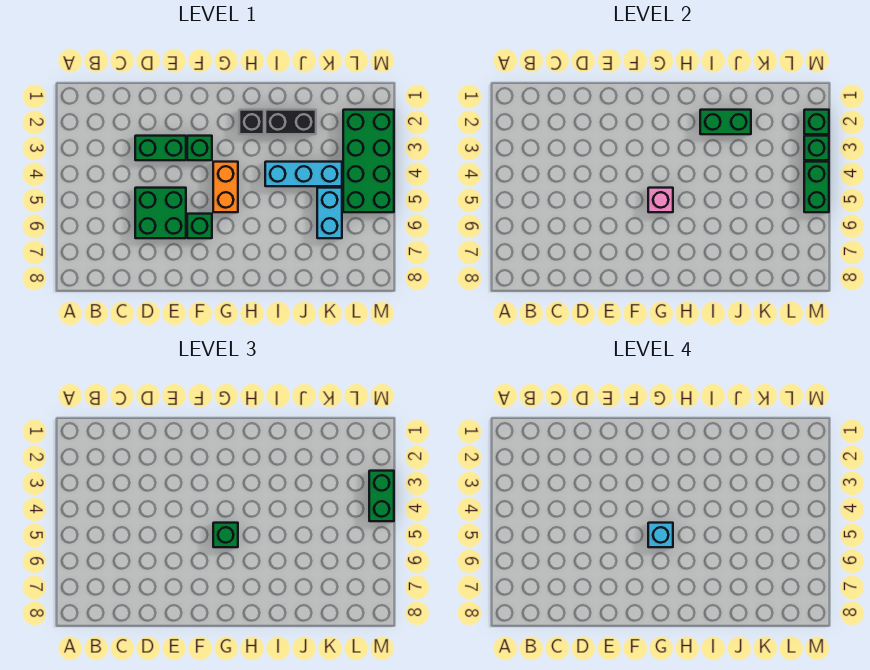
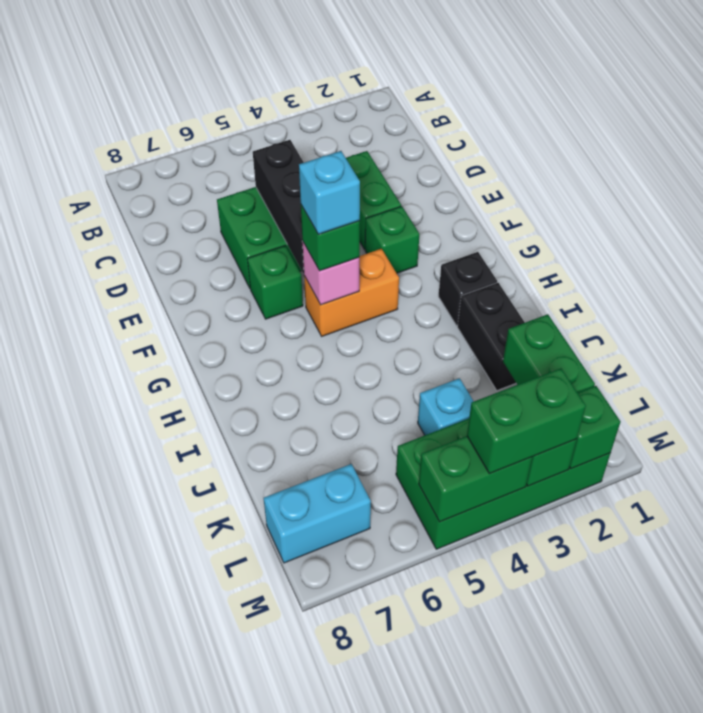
none -> black 1x3 brick [253,140,304,273]
green 1x2 brick [700,110,751,134] -> green 1x2 brick moved to [503,314,595,393]
cyan 1x3 brick [265,162,342,186] -> cyan 1x1 brick [418,378,474,435]
cyan 1x2 brick [317,188,342,238] -> cyan 1x2 brick moved to [264,464,371,563]

